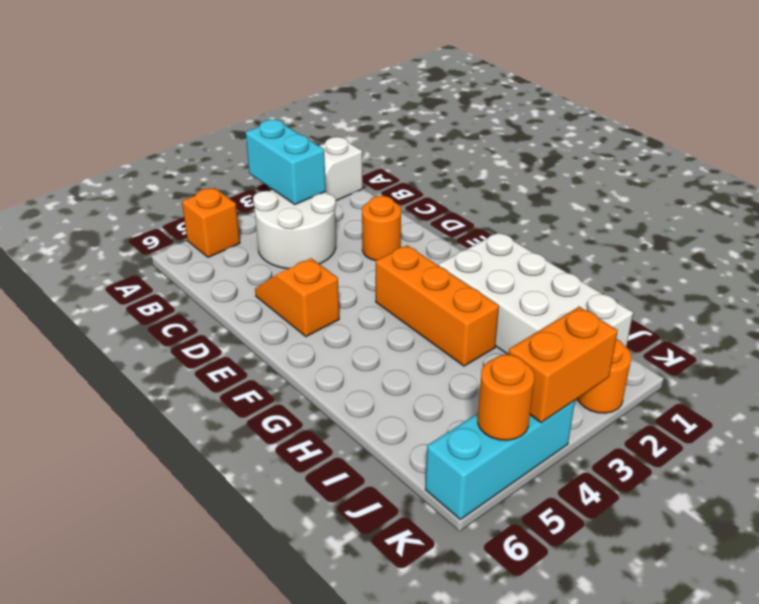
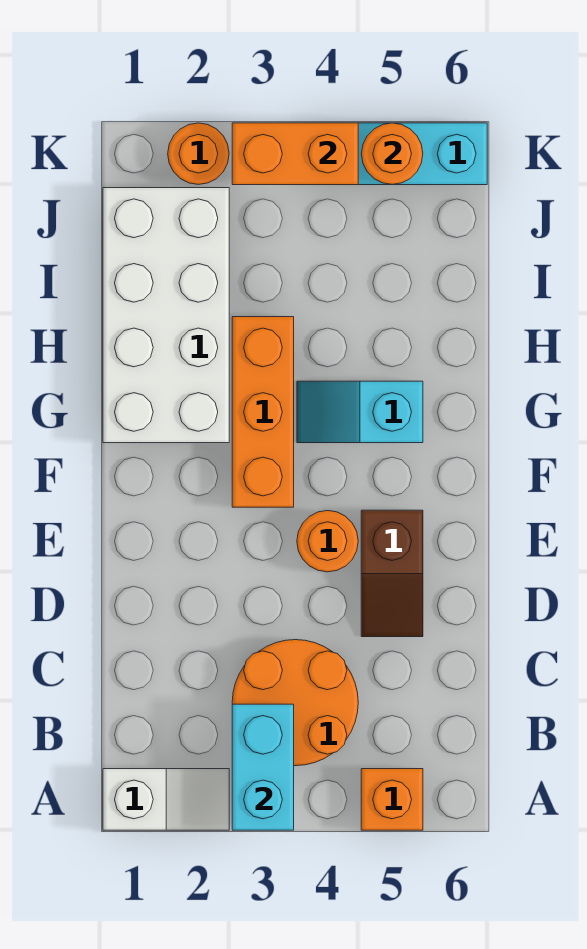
white 2x2 round brick [253,189,336,269] -> orange 2x2 round brick [232,640,358,766]
orange 1x1 round brick [362,196,401,260] -> orange 1x1 round brick moved to [297,511,358,572]
orange 1x2 slope [255,258,339,337] -> brown 1x2 slope [361,510,423,637]
none -> cyan 1x2 slope [297,381,423,443]

